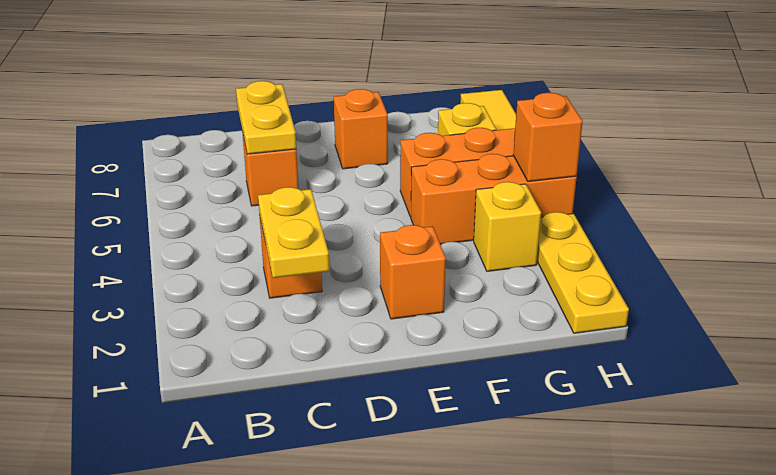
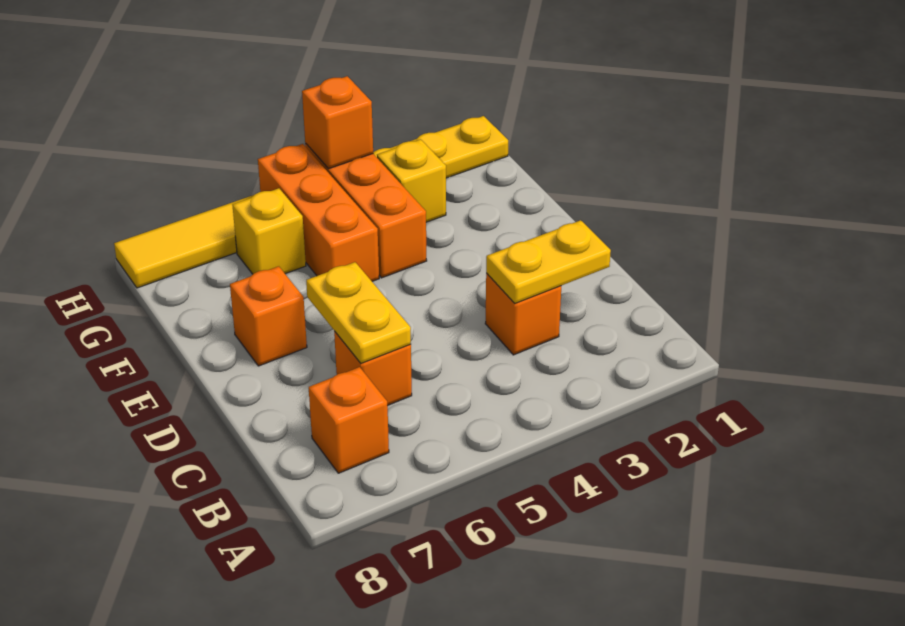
yellow 1x2 plate [236,81,296,154] -> yellow 1x2 plate turned to [306,262,411,363]
orange 1x1 brick [380,225,446,319] -> orange 1x1 brick moved to [309,367,389,473]

